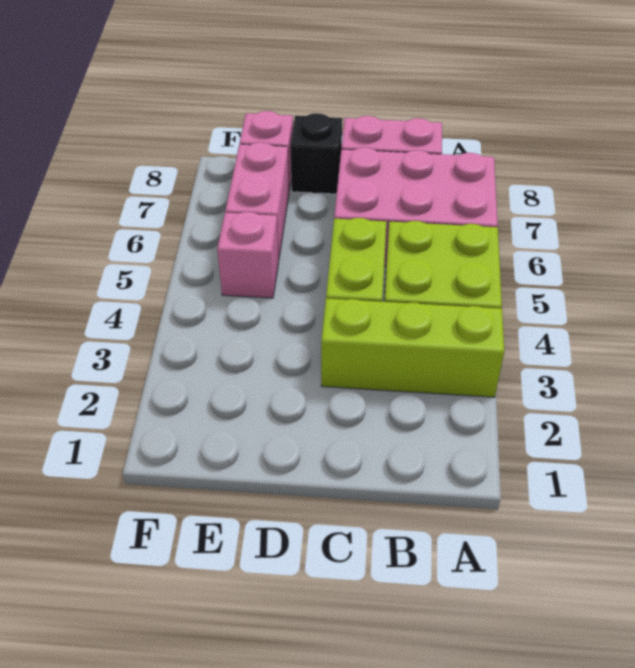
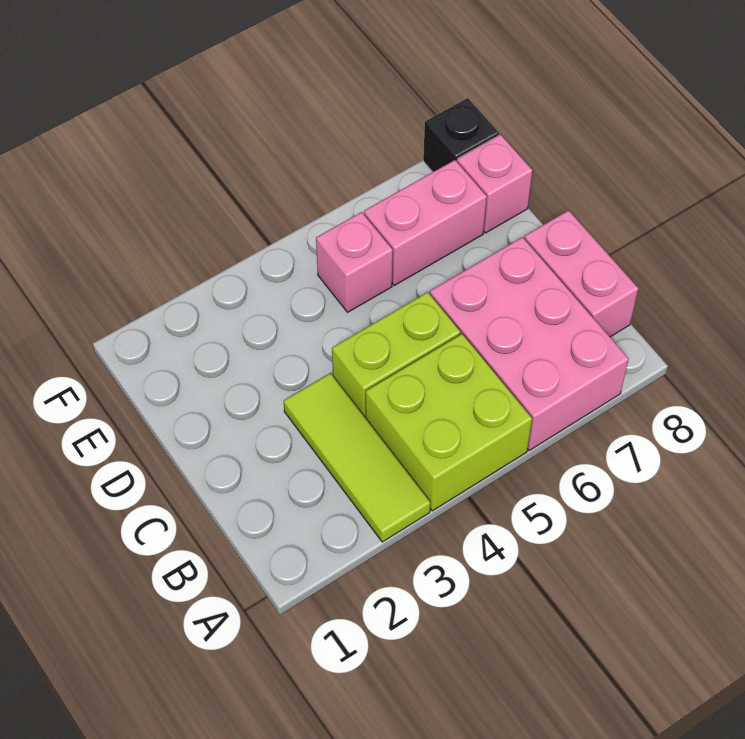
lime 1x3 brick [321,298,504,397] -> lime 1x3 tile [284,373,430,542]
black 1x1 brick [290,113,342,194] -> black 1x1 brick moved to [423,98,499,172]

